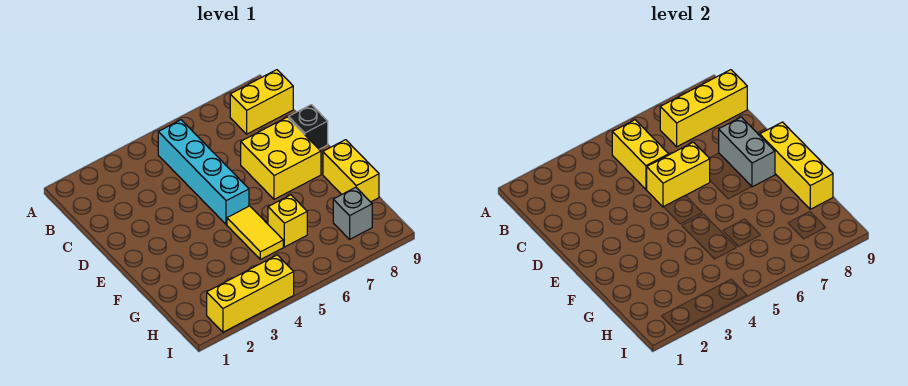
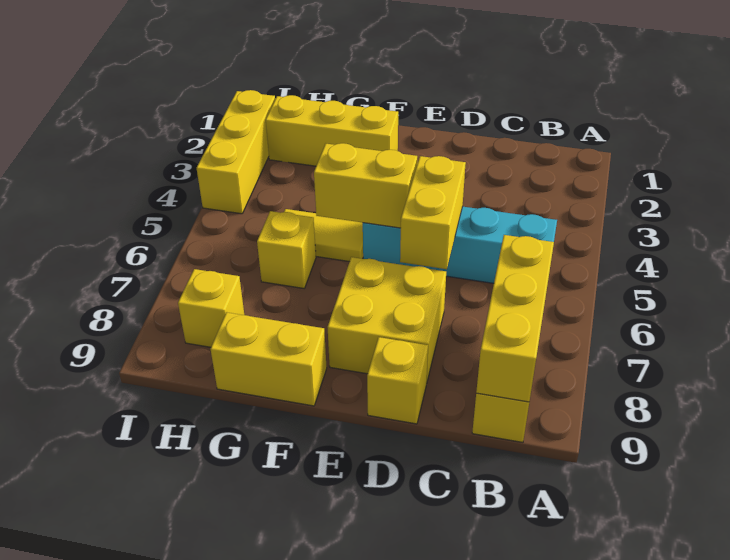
yellow 1x2 brick [612,120,669,189] -> yellow 1x2 brick moved to [314,143,417,228]
grey 1x2 brick [719,117,775,187] -> none
black 1x1 brick [289,105,328,149] -> yellow 1x1 brick [367,337,428,424]
yellow 1x3 brick [760,122,833,209] -> yellow 1x3 brick moved to [266,95,398,166]
grey 1x1 brick [333,187,372,239] -> yellow 1x1 brick [178,269,244,347]

